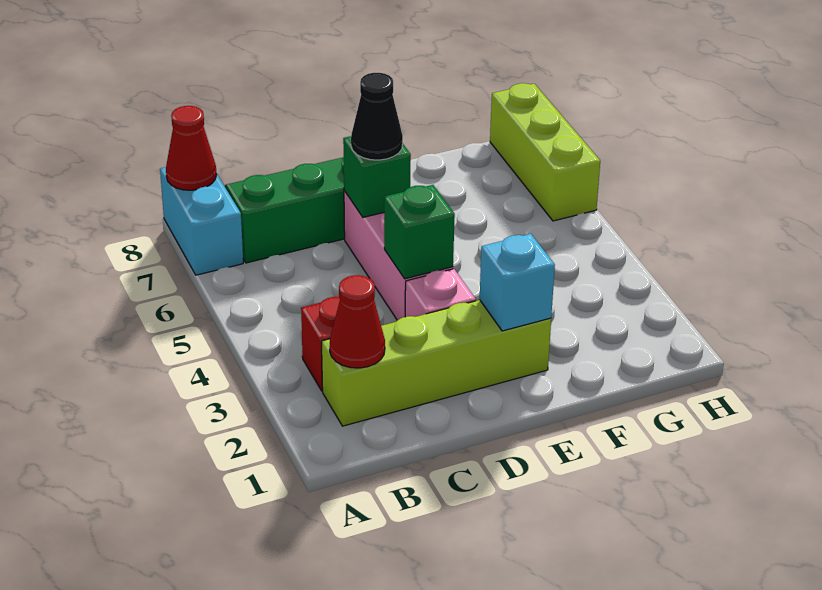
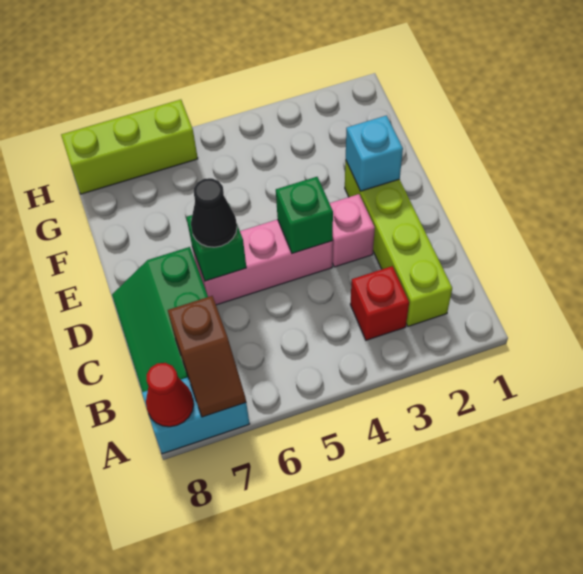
none -> brown 1x2 slope [168,296,246,417]
red 1x1 cone [330,275,385,368] -> none

